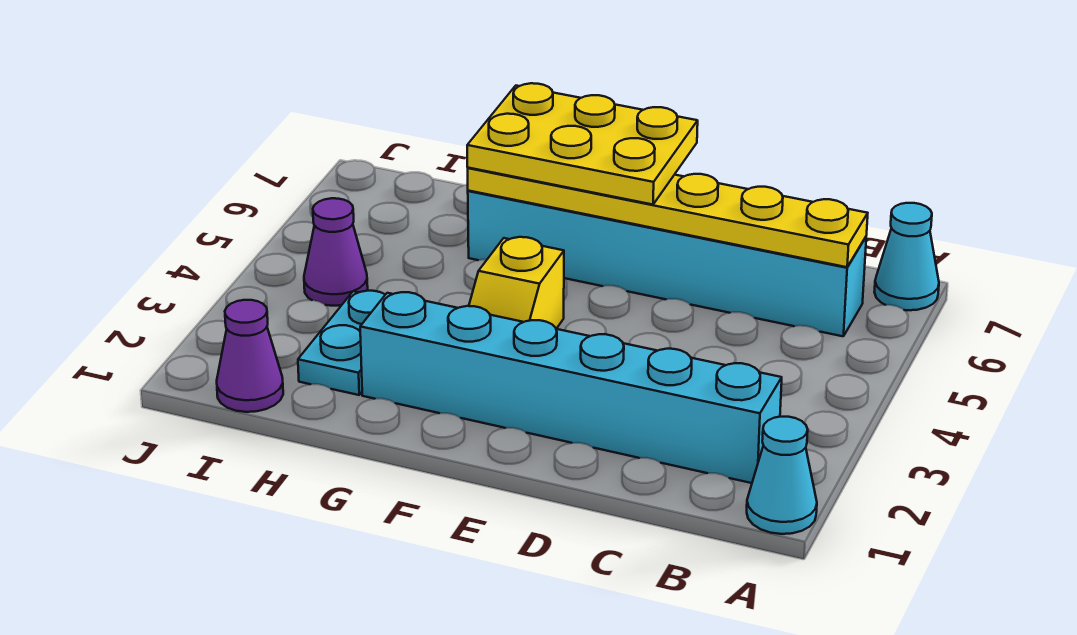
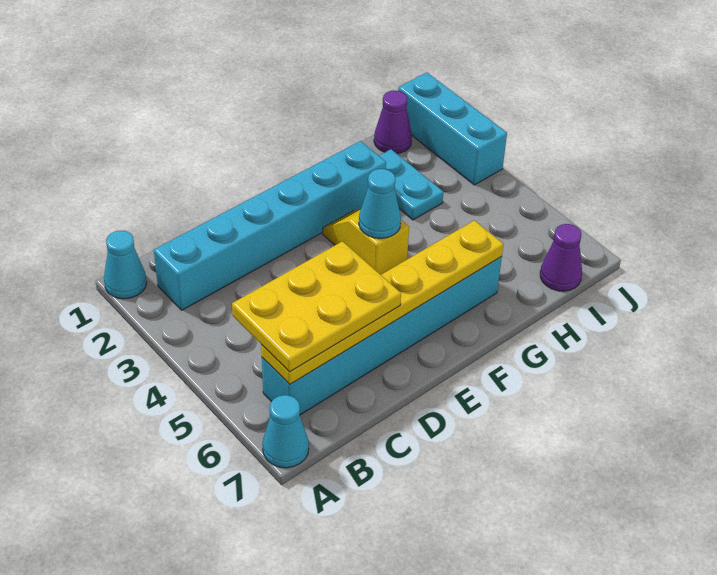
yellow 2x3 plate [467,83,698,205] -> yellow 2x3 plate moved to [232,241,401,372]
none -> cyan 1x1 cone [359,169,401,238]
purple 1x1 cone [304,198,368,306] -> purple 1x1 cone moved to [540,224,582,291]
none -> cyan 1x3 brick [398,73,507,185]

